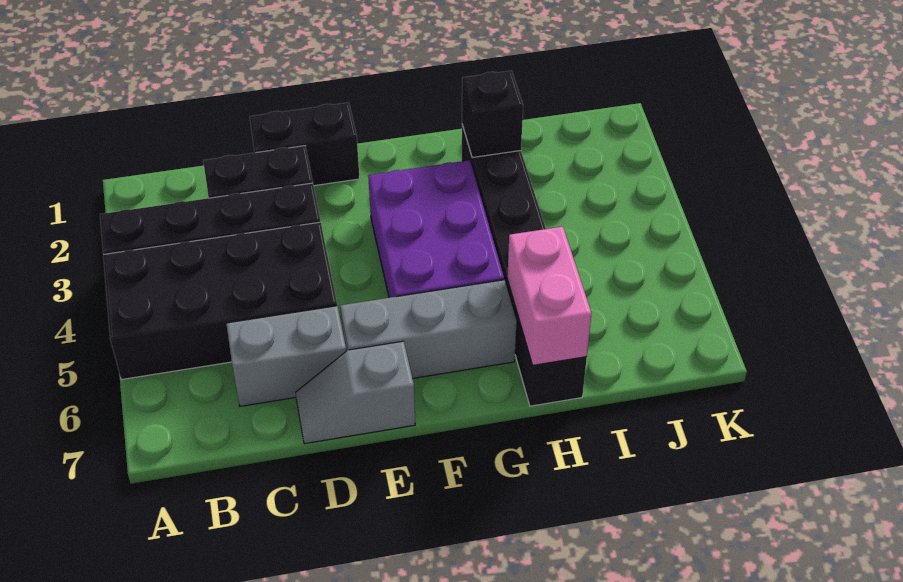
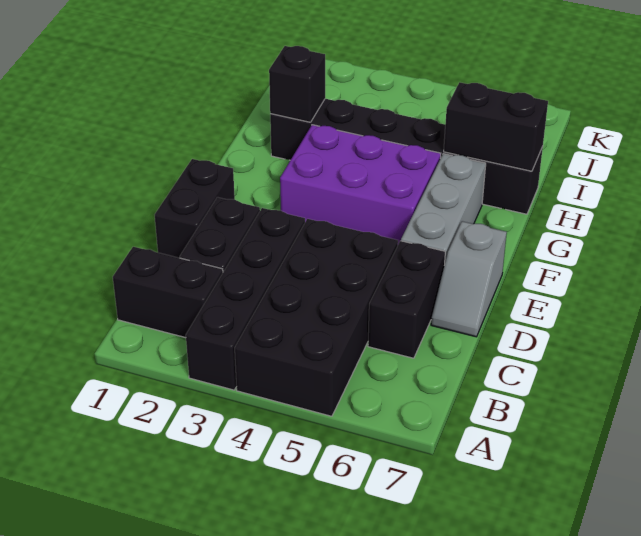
none -> black 1x2 brick [113,247,223,338]
grey 1x2 brick [226,306,346,406] -> black 1x2 brick [368,241,445,358]
pink 1x2 brick [507,227,592,365] -> black 1x2 brick [444,82,548,171]

